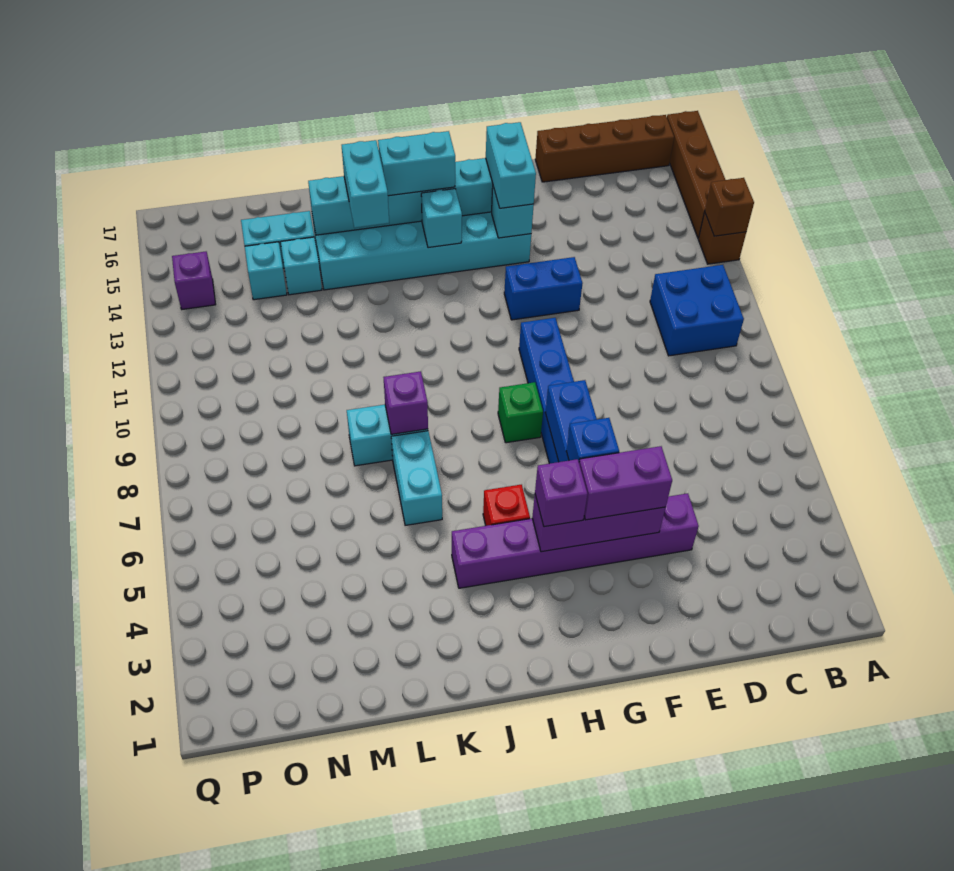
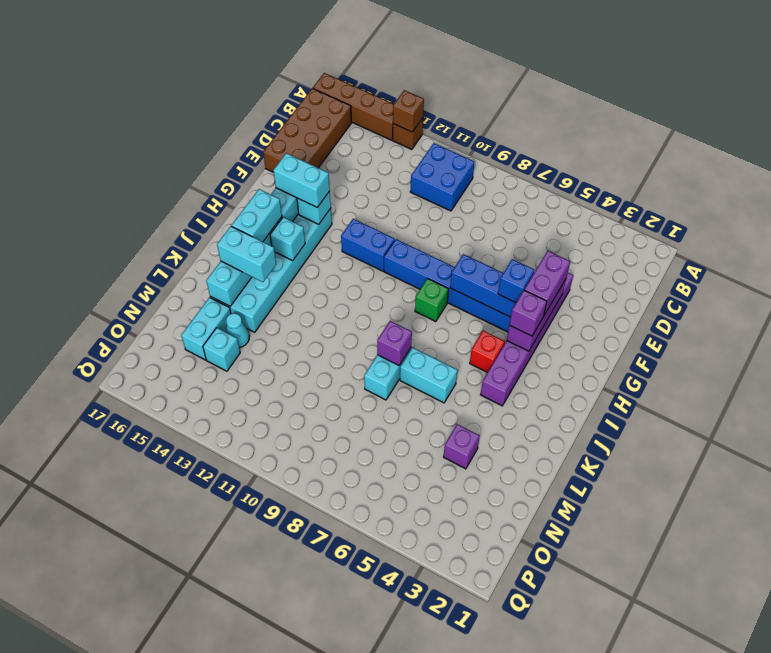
brown 1x4 brick [535,115,674,182] -> brown 2x4 brick [263,88,352,172]
blue 1x2 brick [504,257,583,320] -> blue 1x2 brick turned to [341,219,395,271]
cyan 1x1 brick [281,237,322,295] -> cyan 1x1 cone [226,313,249,348]
purple 1x1 brick [172,252,216,309] -> purple 1x1 brick moved to [444,424,480,469]

